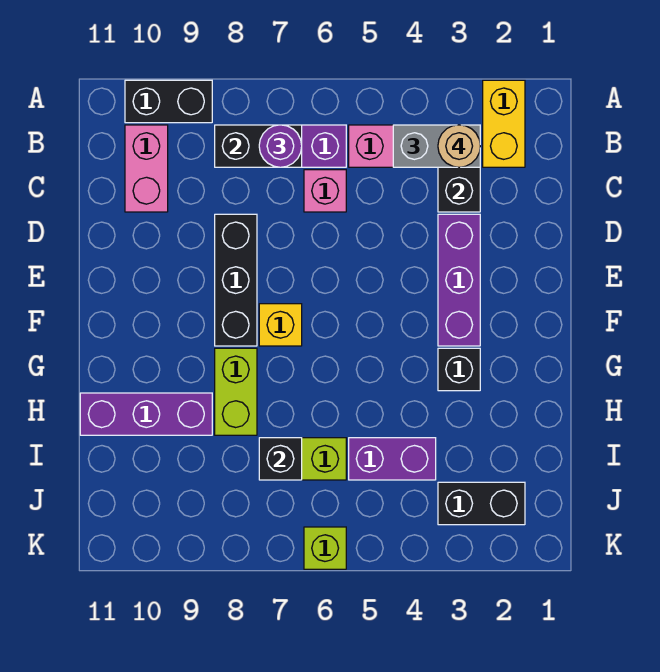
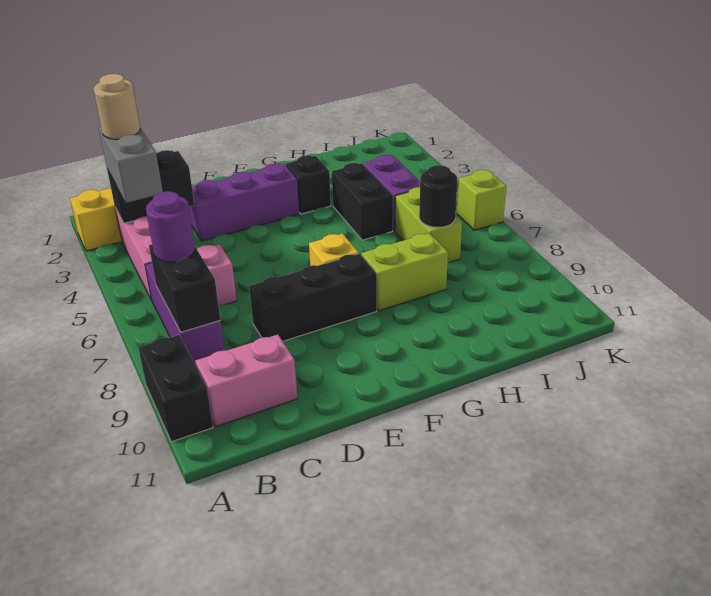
purple 1x3 brick [80,393,212,435] -> none
black 1x1 brick [259,438,302,480] -> black 1x1 round brick [419,165,457,227]
black 1x2 brick [438,482,525,525] -> black 1x2 brick moved to [332,163,393,240]

